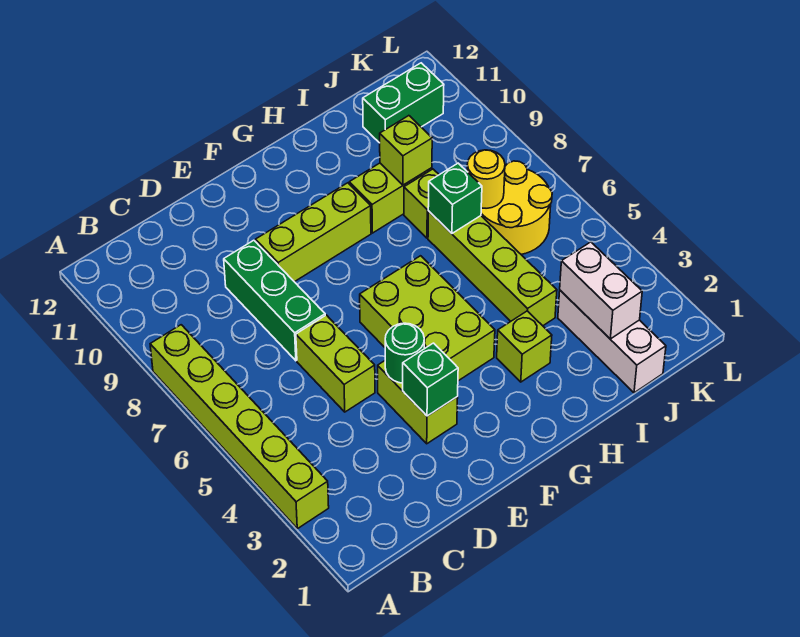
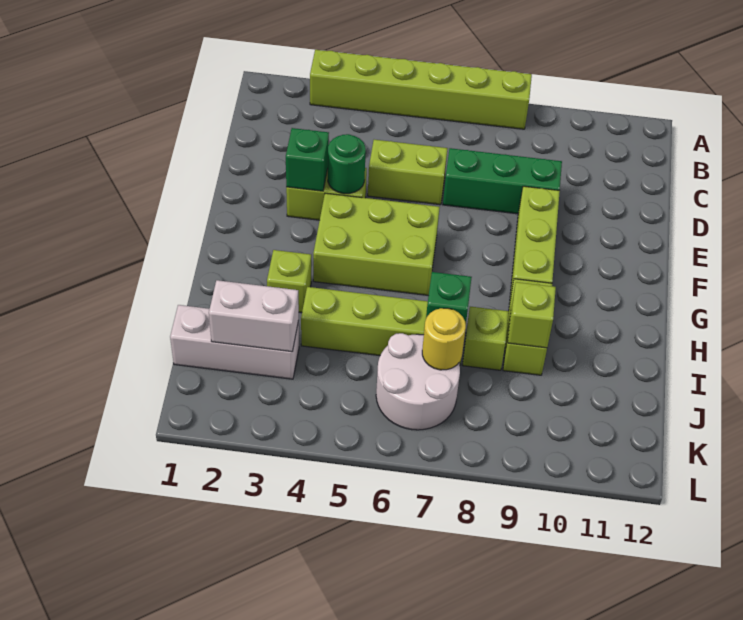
yellow 2x2 round brick [481,161,552,254] -> white 2x2 round brick [376,333,460,430]
green 1x2 brick [363,63,444,143] -> none

